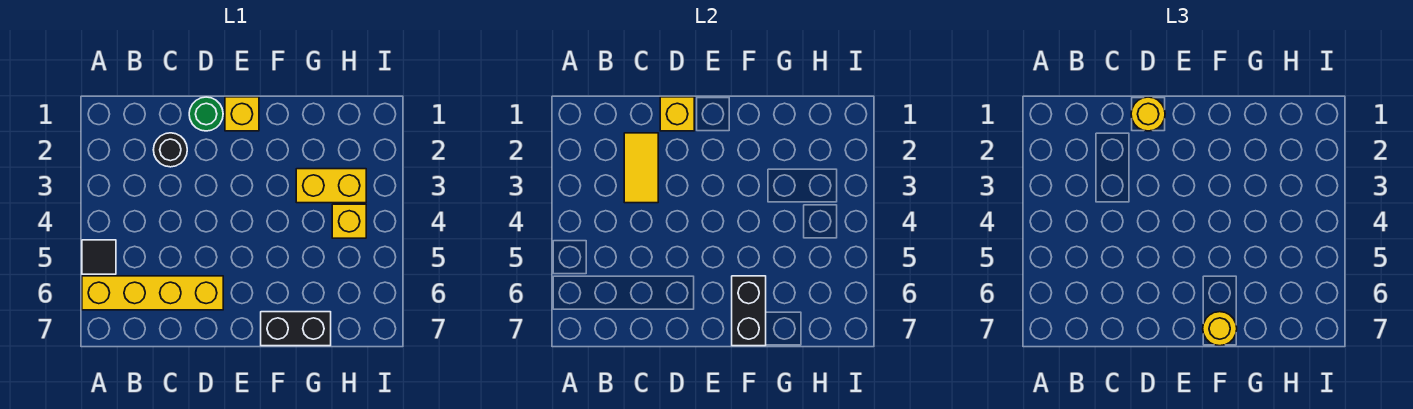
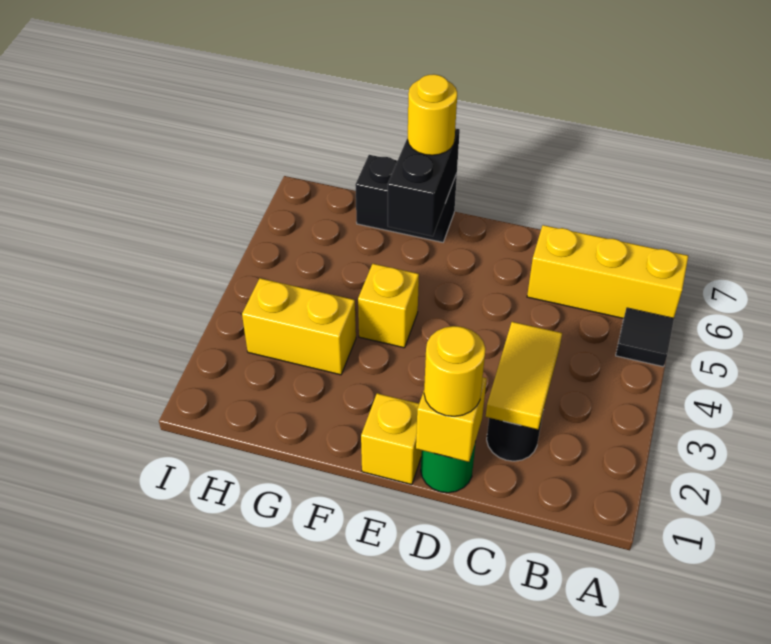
yellow 1x4 brick [82,276,223,310] -> yellow 1x3 brick [527,225,688,318]
yellow 1x1 brick [332,204,366,238] -> yellow 1x1 brick moved to [358,264,419,348]

